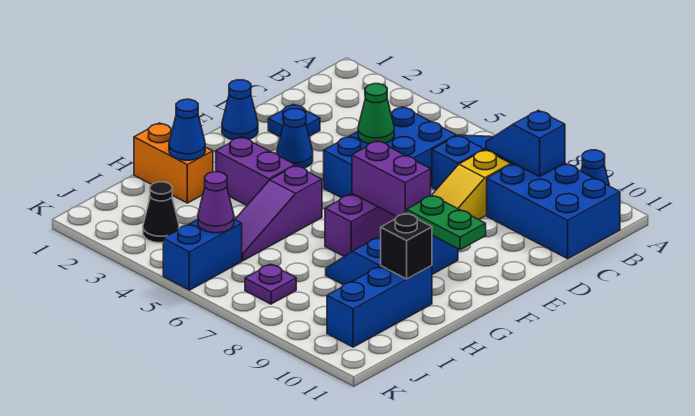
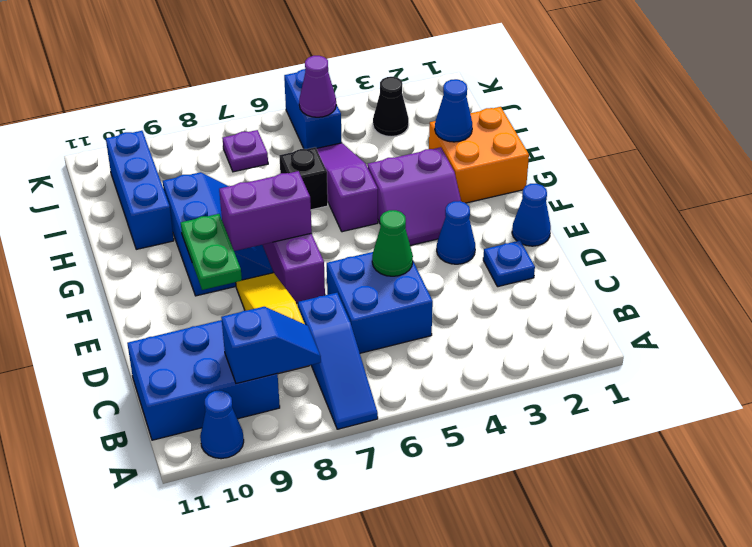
blue 2x3 brick [324,107,456,198] -> blue 2x2 brick [327,252,433,353]
green 1x2 plate [407,195,486,250] -> green 1x2 plate turned to [181,214,242,290]
orange 1x2 brick [134,123,213,203] -> orange 2x2 brick [429,107,529,203]
black 1x1 brick [381,213,432,279] -> black 1x1 brick moved to [279,147,328,210]

